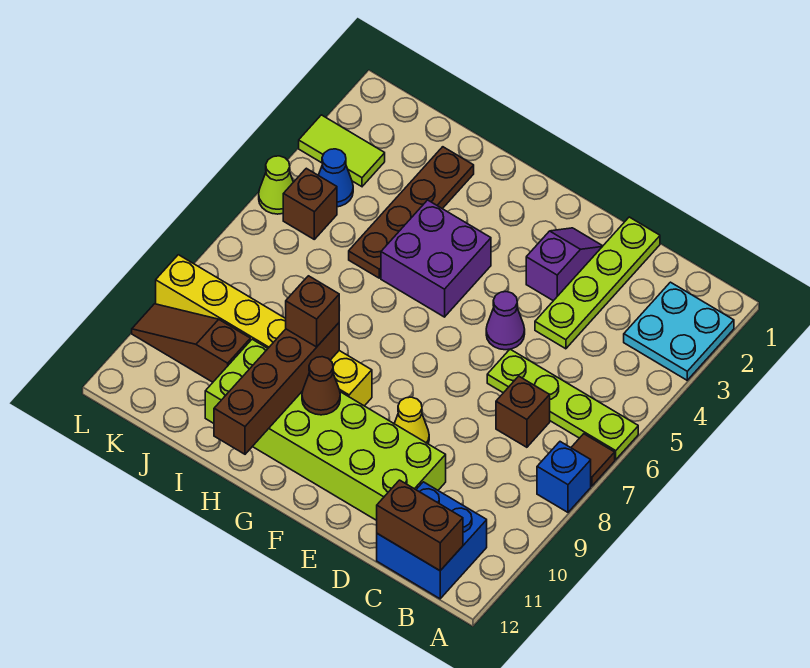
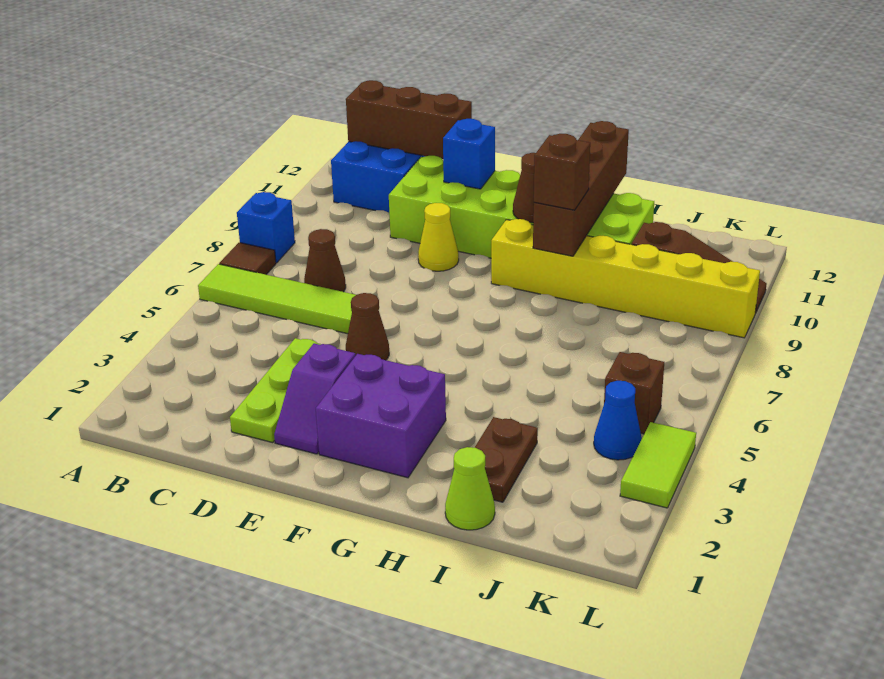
cyan 2x2 plate [624,282,734,380] -> none
lime 1x4 plate [487,349,638,460] -> lime 1x4 tile [198,264,356,334]
brown 1x2 brick [377,480,463,571] -> brown 1x3 brick [346,80,472,159]
brown 1x1 brick [496,376,550,447] -> brown 1x1 cone [304,229,346,292]
lime 1x4 plate [535,217,660,349] -> lime 1x3 plate [230,338,321,443]
purple 1x1 cone [486,292,525,350] -> brown 1x1 cone [346,293,389,360]
none -> blue 1x1 brick [443,119,495,189]
purple 2x2 brick [381,200,491,317] -> purple 2x2 brick moved to [316,354,446,478]
brown 1x4 plate [349,147,474,278] -> brown 1x2 plate [475,417,538,502]
lime 1x2 tile [299,115,385,187] -> lime 1x2 tile turned to [620,422,696,508]
lime 1x1 cone [259,156,293,214] -> lime 1x1 cone moved to [445,447,495,530]

